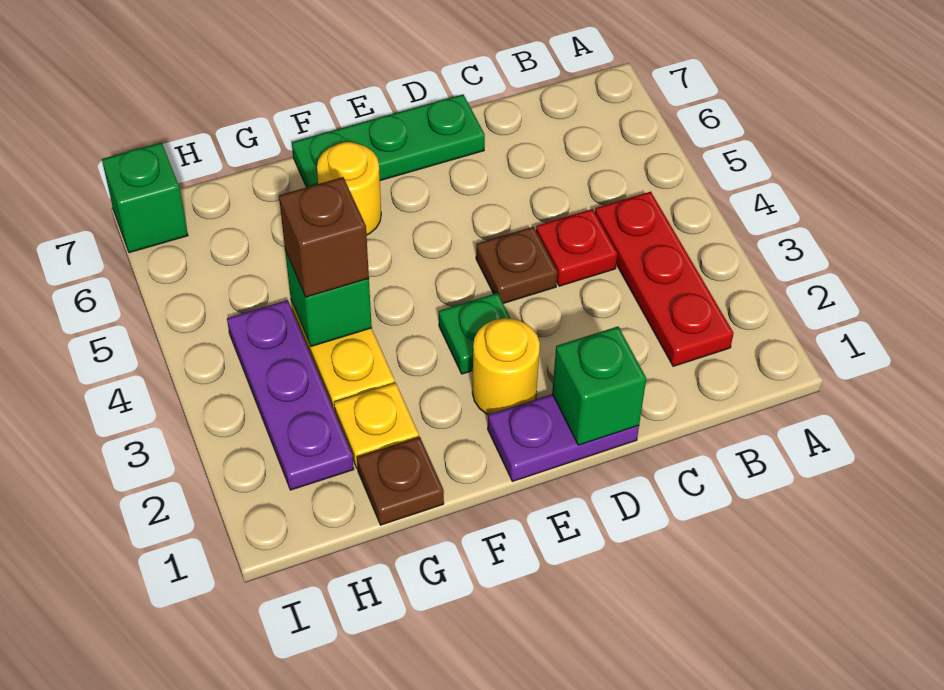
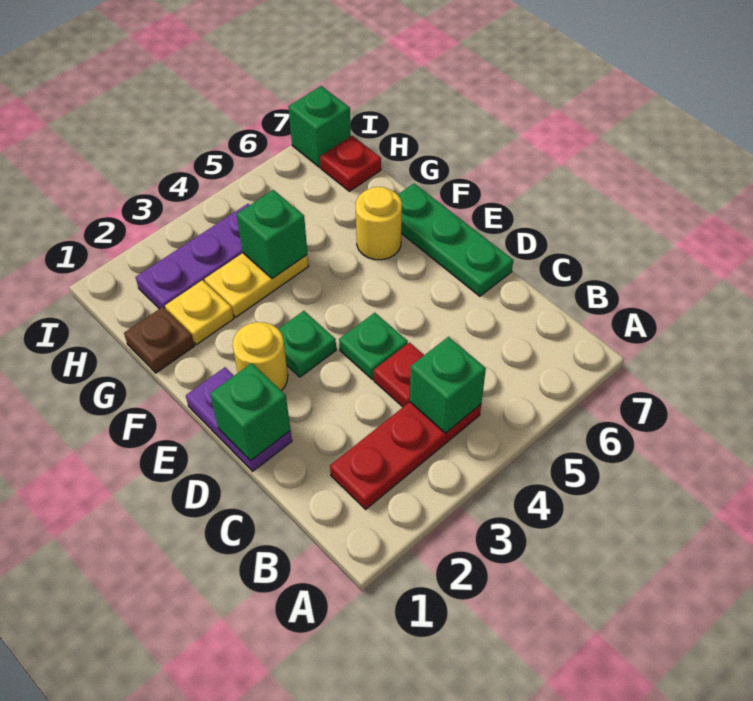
none -> green 1x1 brick [410,337,486,433]
brown 1x1 plate [476,227,557,303] -> green 1x1 plate [339,313,408,379]
brown 1x1 brick [279,177,369,297] -> none
none -> red 1x1 plate [320,136,381,191]

